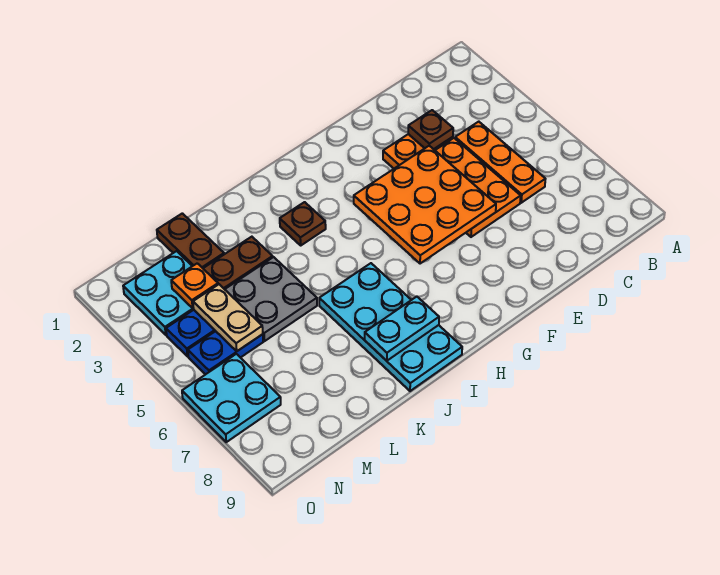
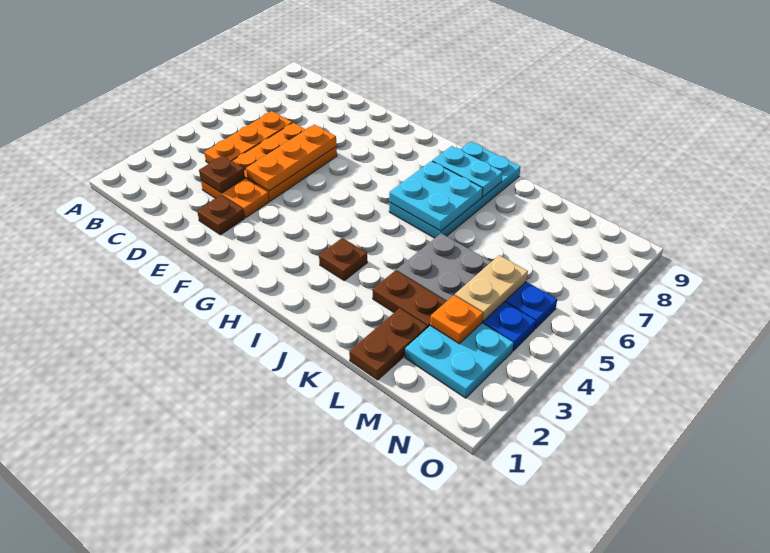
none -> brown 1x1 plate [197,195,245,235]
orange 3x3 plate [354,146,496,264] -> orange 1x3 plate [246,125,336,191]
cyan 2x2 plate [182,354,281,442] -> cyan 2x2 plate moved to [389,161,483,231]

